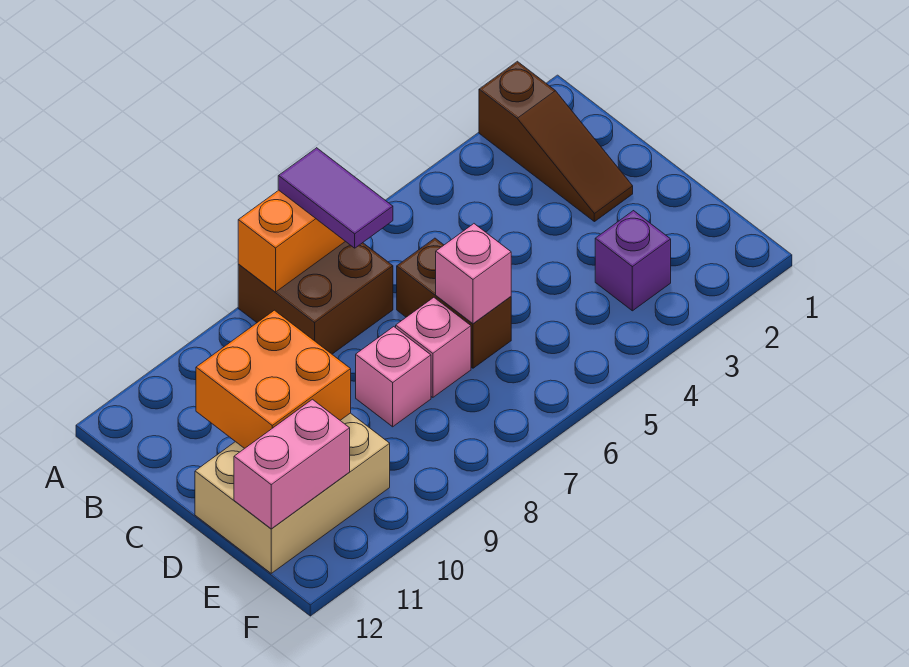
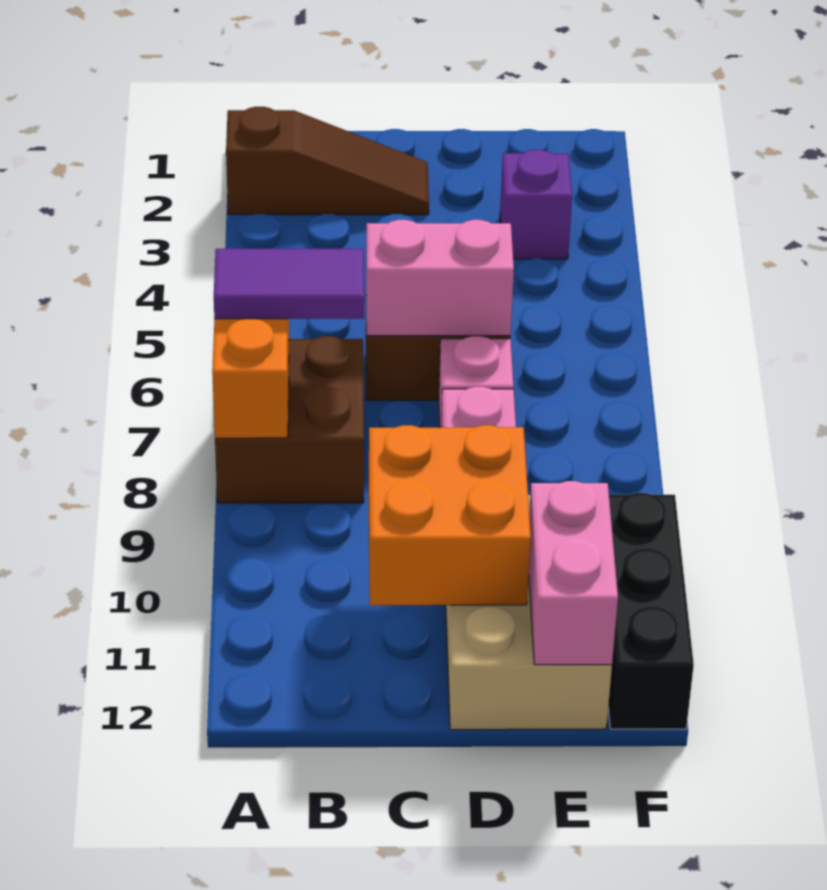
pink 1x1 brick [436,224,511,324] -> pink 1x2 brick [366,220,514,336]
none -> black 1x3 brick [608,493,694,729]

